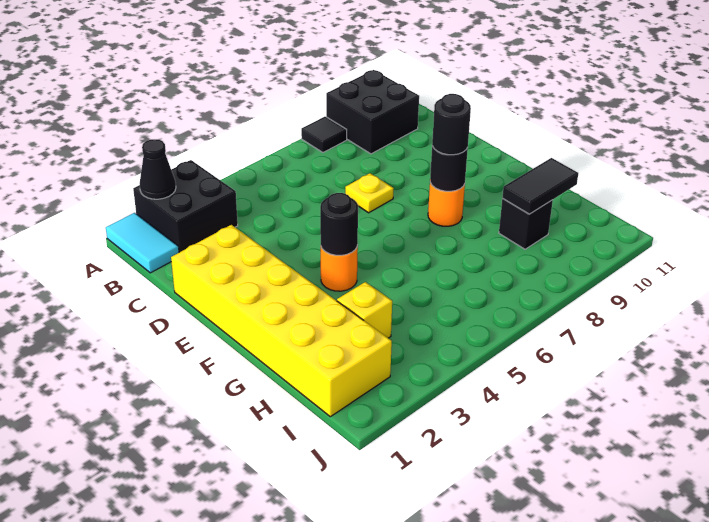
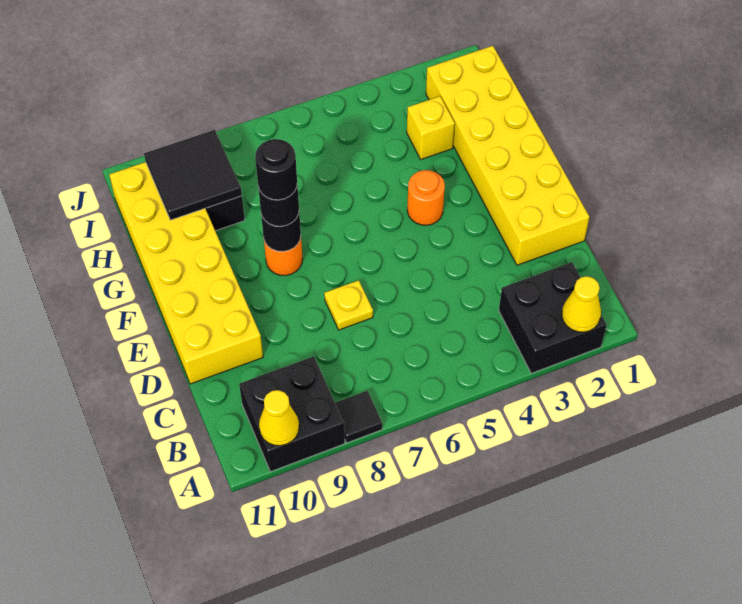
cyan 1x2 tile [106,213,179,273] -> none
black 1x1 cone [140,139,176,199] -> yellow 1x1 cone [562,276,601,332]
none -> yellow 1x1 cone [259,390,299,446]
none -> yellow 2x6 brick [109,162,263,384]
black 1x1 round brick [320,193,358,255] -> black 1x1 round brick moved to [255,139,297,200]
black 1x2 tile [502,158,578,214] -> black 2x2 tile [144,130,242,220]

